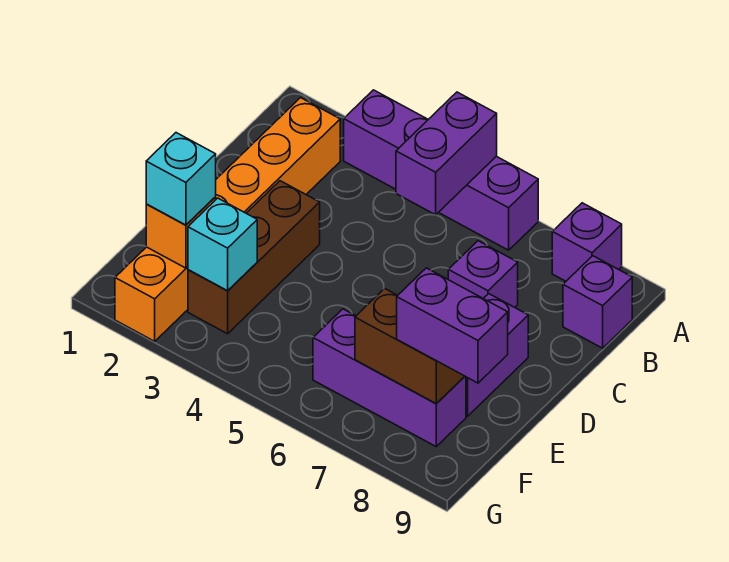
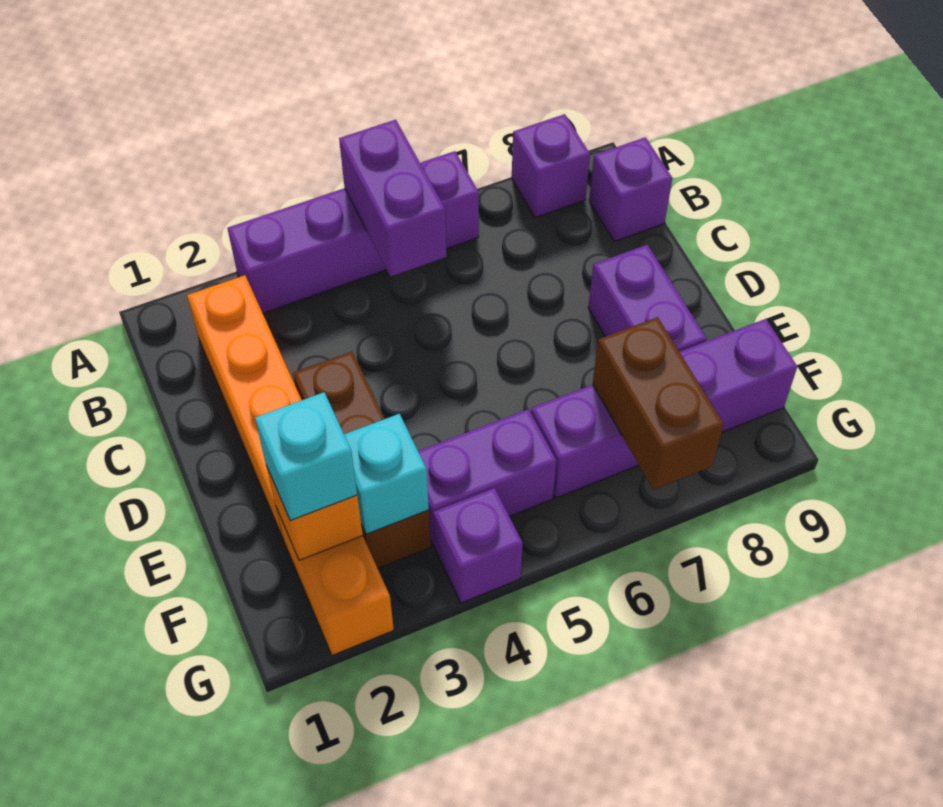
purple 1x1 brick [448,241,518,307] -> purple 1x1 brick moved to [433,488,523,603]
purple 1x3 brick [313,309,466,446] -> purple 1x4 brick [531,319,797,498]
brown 1x2 brick [355,288,464,404] -> brown 1x2 brick turned to [593,317,724,490]
purple 1x2 brick [397,268,508,383] -> purple 1x2 brick moved to [418,409,556,546]

